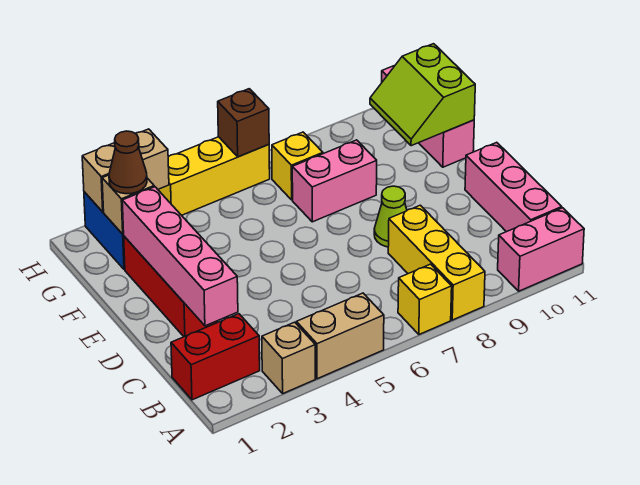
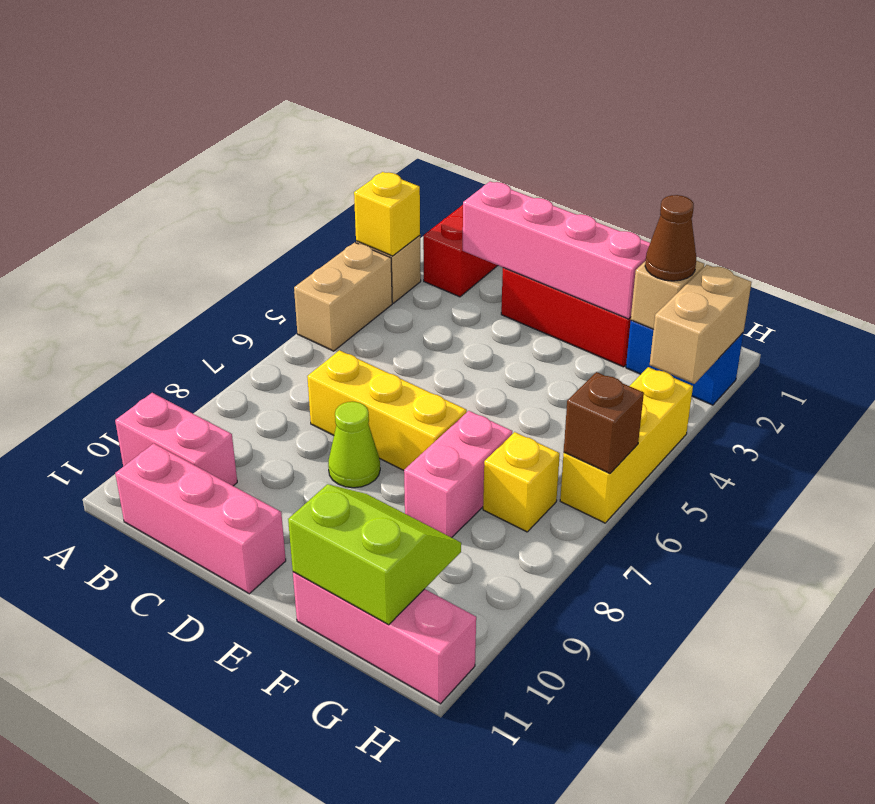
yellow 1x1 brick [398,264,452,334] -> yellow 1x1 brick moved to [354,172,420,256]
yellow 1x3 brick [388,205,485,320] -> yellow 1x3 brick moved to [307,350,467,470]
pink 1x2 brick [498,208,584,291] -> pink 1x2 brick turned to [115,393,237,486]

